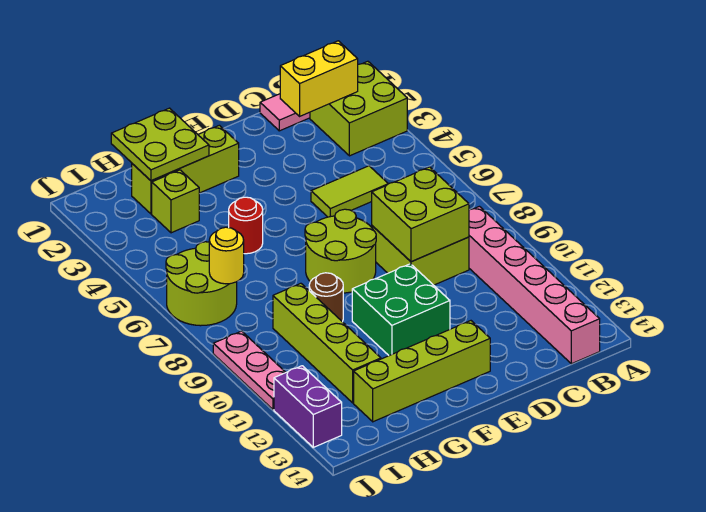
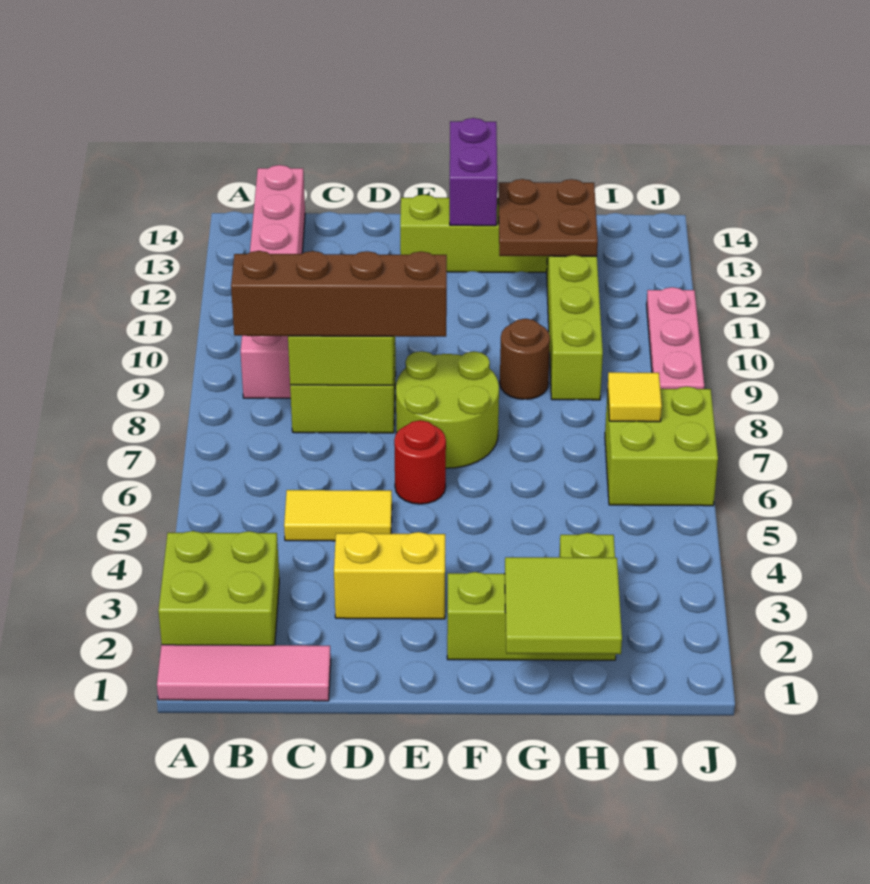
yellow 1x2 brick [280,41,358,116] -> yellow 1x2 brick moved to [334,532,445,619]
none -> brown 1x4 brick [231,251,447,337]
lime 1x2 tile [311,166,388,217] -> yellow 1x2 tile [284,490,392,541]
green 2x2 brick [352,264,450,356] -> none
lime 2x2 plate [111,108,209,181] -> lime 2x2 tile [505,557,622,654]
red 1x1 round brick [229,197,263,254] -> red 1x1 round brick moved to [394,420,446,504]
none -> brown 2x2 plate [498,179,598,256]
lime 2x2 round brick [166,242,237,326] -> lime 2x2 brick [605,387,718,506]
yellow 1x1 round brick [209,227,244,284] -> yellow 1x1 tile [608,372,662,422]
purple 1x2 brick [274,366,342,447] -> purple 1x2 brick moved to [450,118,497,226]

